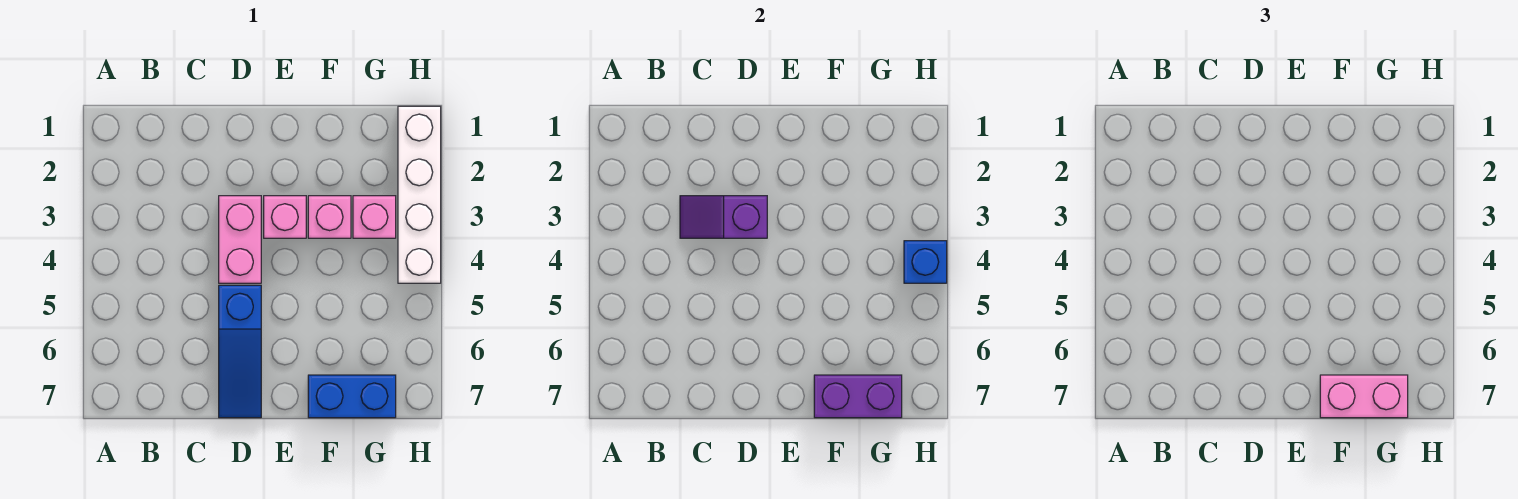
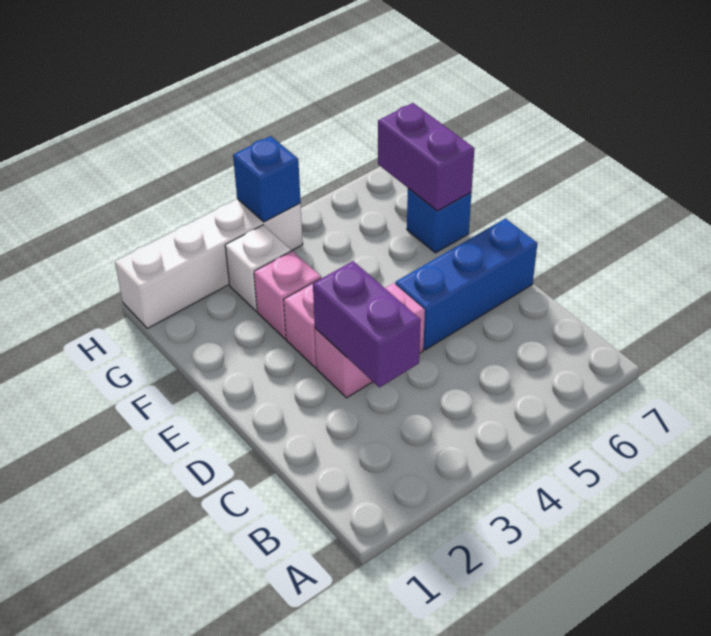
purple 1x2 slope [680,196,767,238] -> purple 1x2 brick [313,261,421,387]
blue 1x3 slope [219,285,261,418] -> blue 1x3 brick [395,219,537,350]
blue 1x2 brick [308,375,396,418] -> blue 1x1 brick [407,188,471,253]
pink 1x2 brick [1320,375,1408,418] -> none
pink 1x1 brick [353,196,396,238] -> white 1x1 brick [225,225,291,311]

